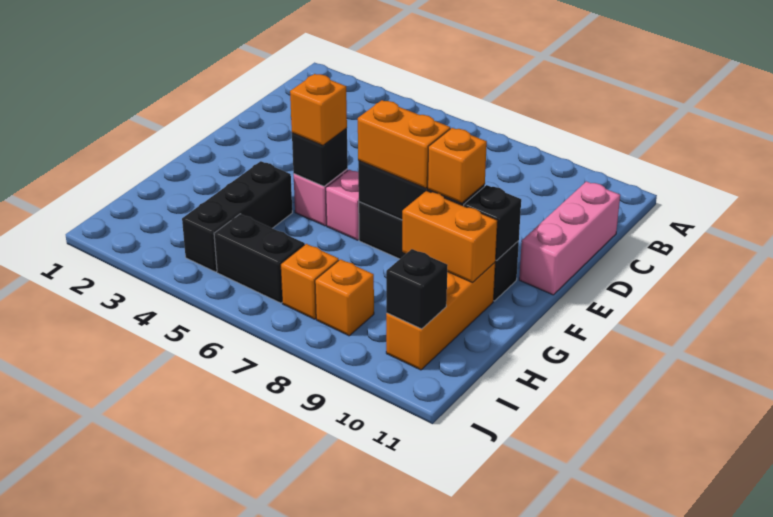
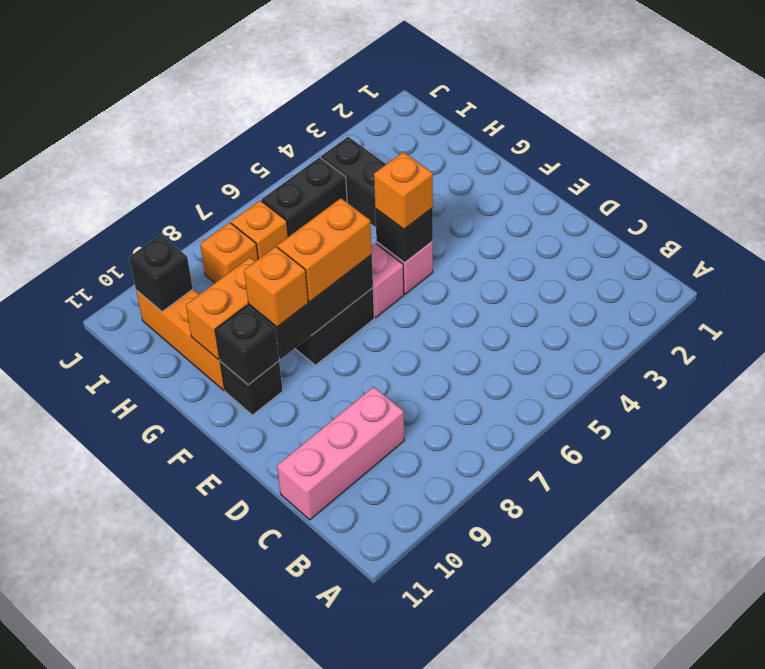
pink 1x3 brick [519,181,620,295] -> pink 1x3 brick turned to [277,387,404,520]

